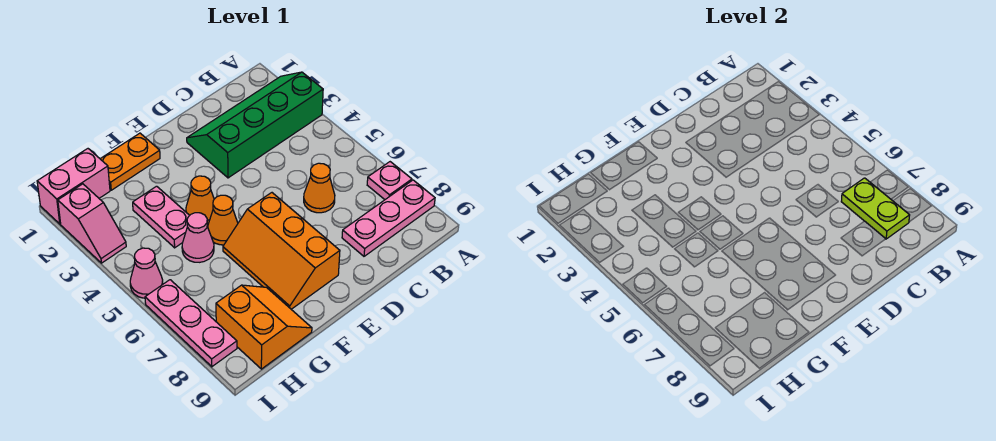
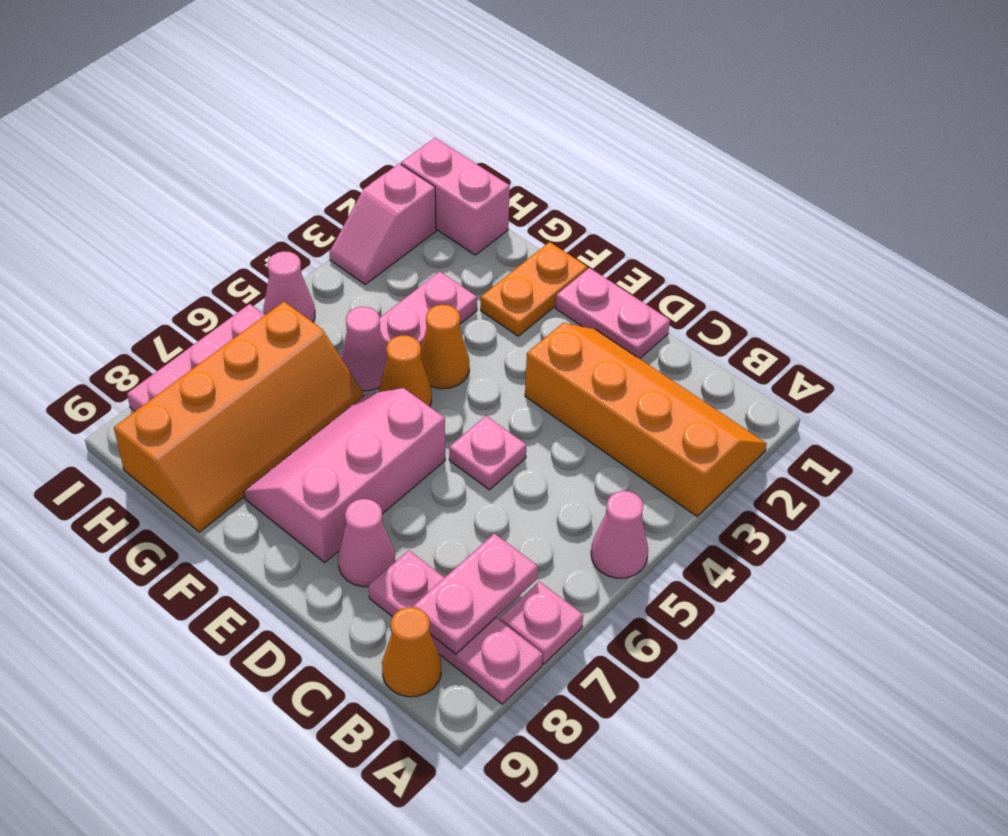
green 2x4 slope [187,72,323,178] -> orange 2x4 slope [525,323,767,516]
none -> pink 1x1 cone [591,491,648,578]
lime 1x2 plate [841,178,910,239] -> pink 1x2 plate [413,534,538,654]
orange 1x1 cone [304,163,335,213] -> orange 1x1 cone moved to [382,607,441,697]
none -> pink 1x2 plate [556,268,670,359]
none -> pink 1x1 plate [449,416,526,490]
none -> pink 1x1 cone [338,499,395,587]
orange 2x3 slope [223,193,340,309] -> pink 2x3 slope [244,388,445,562]
orange 1x2 plate [100,133,160,190] -> orange 1x2 plate turned to [481,242,587,336]
orange 2x2 slope [216,285,312,369] -> orange 2x4 slope [114,302,364,532]

